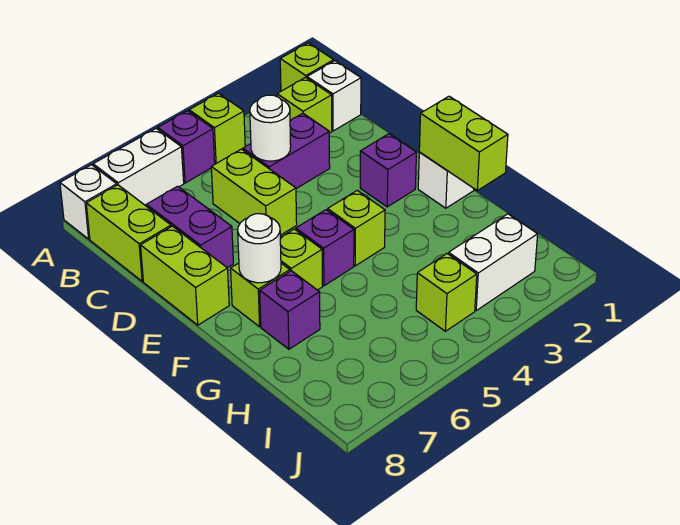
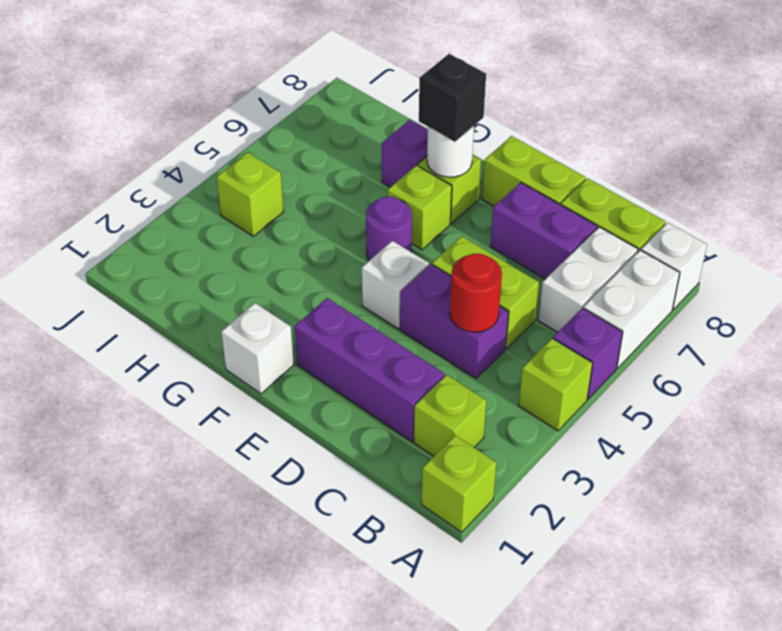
white 1x1 brick [307,61,361,131] -> white 1x1 brick moved to [362,241,429,329]
purple 1x2 brick [243,113,330,189] -> purple 1x2 brick turned to [400,264,509,378]
white 1x1 round brick [250,95,291,161] -> red 1x1 round brick [450,254,502,332]
purple 1x1 brick [360,134,417,207] -> purple 1x3 brick [295,298,445,442]
lime 1x2 brick [419,96,508,191] -> none
lime 1x1 brick [328,190,385,266] -> none
purple 1x1 brick [296,210,354,286] -> purple 1x1 round brick [366,197,412,260]
none -> black 1x1 brick [419,54,486,142]
white 1x2 brick [449,214,538,310] -> white 1x2 brick moved to [538,227,638,332]

